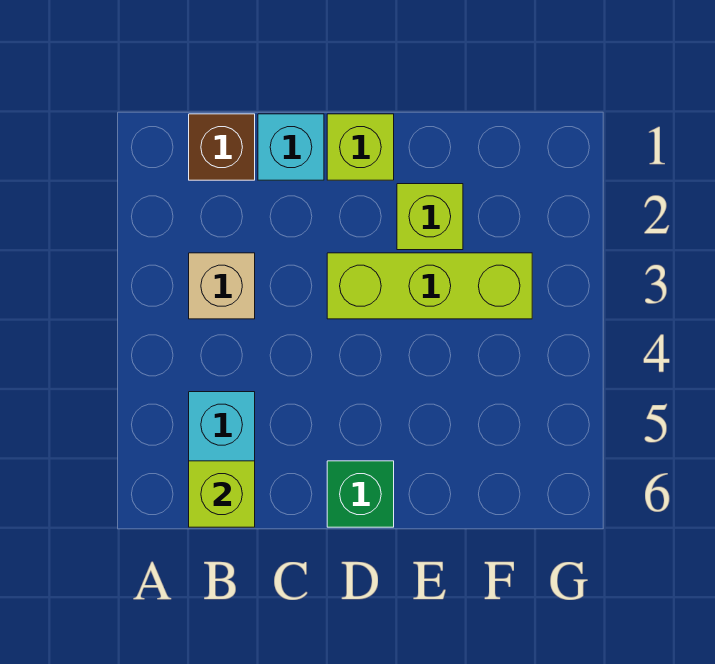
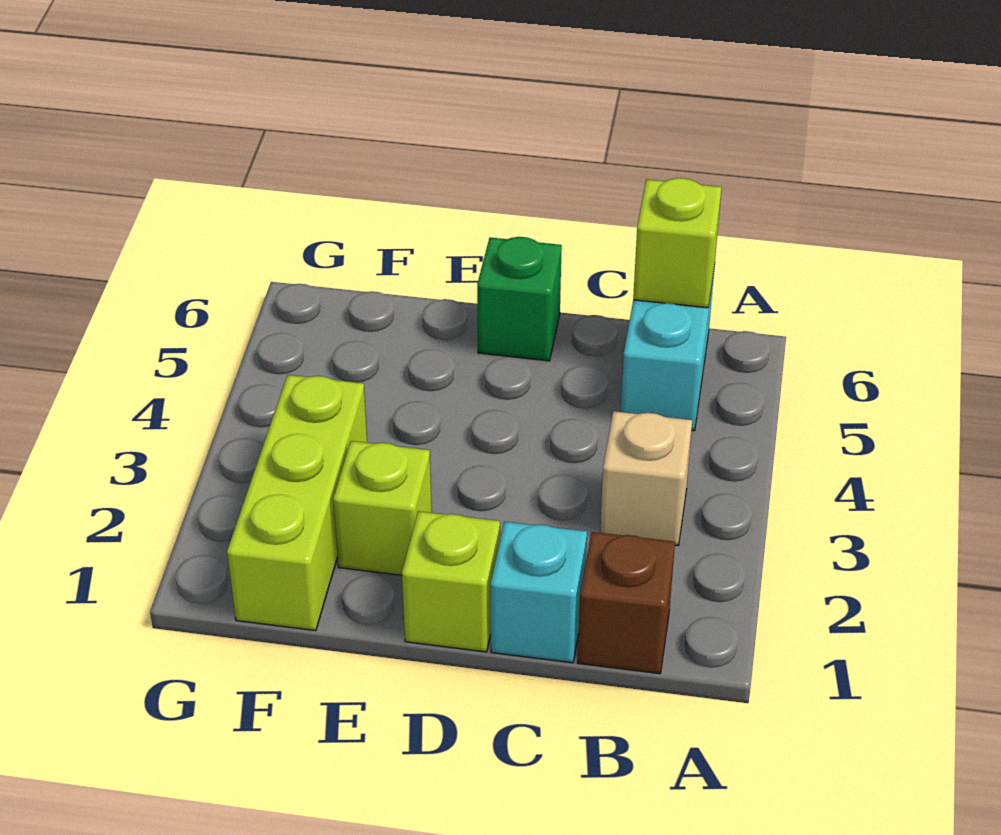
lime 1x3 brick [327,253,532,319] -> lime 1x3 brick turned to [227,375,367,631]

